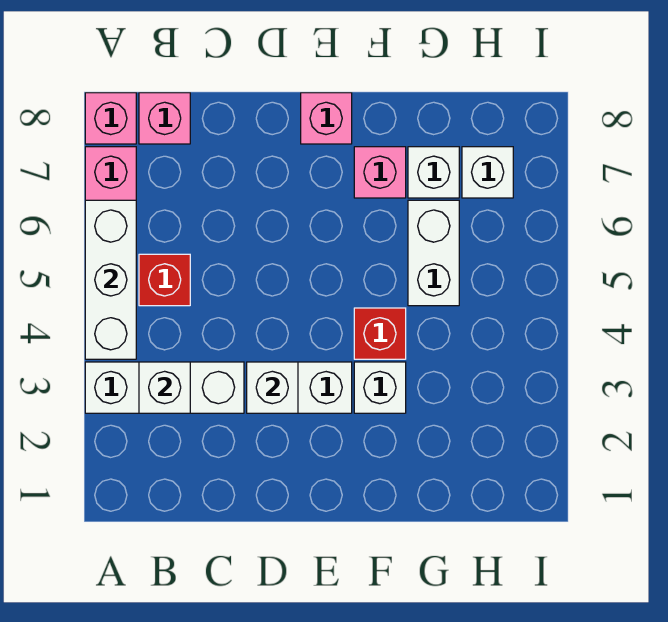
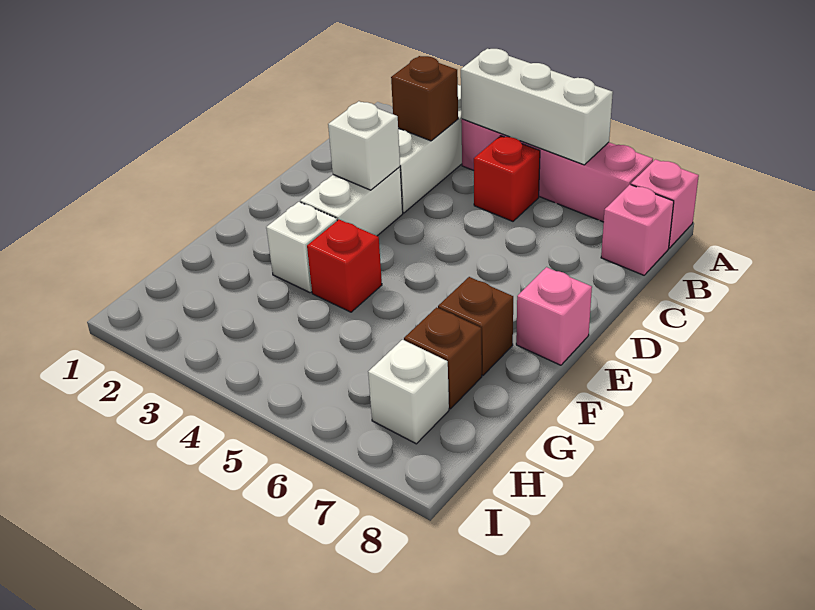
white 1x1 brick [139,362,190,413] -> brown 1x1 brick [391,56,458,141]
pink 1x1 brick [354,147,406,198] -> brown 1x1 brick [438,277,513,375]
white 1x2 brick [408,200,459,306] -> none
white 1x1 brick [408,147,459,198] -> brown 1x1 brick [404,307,482,409]

